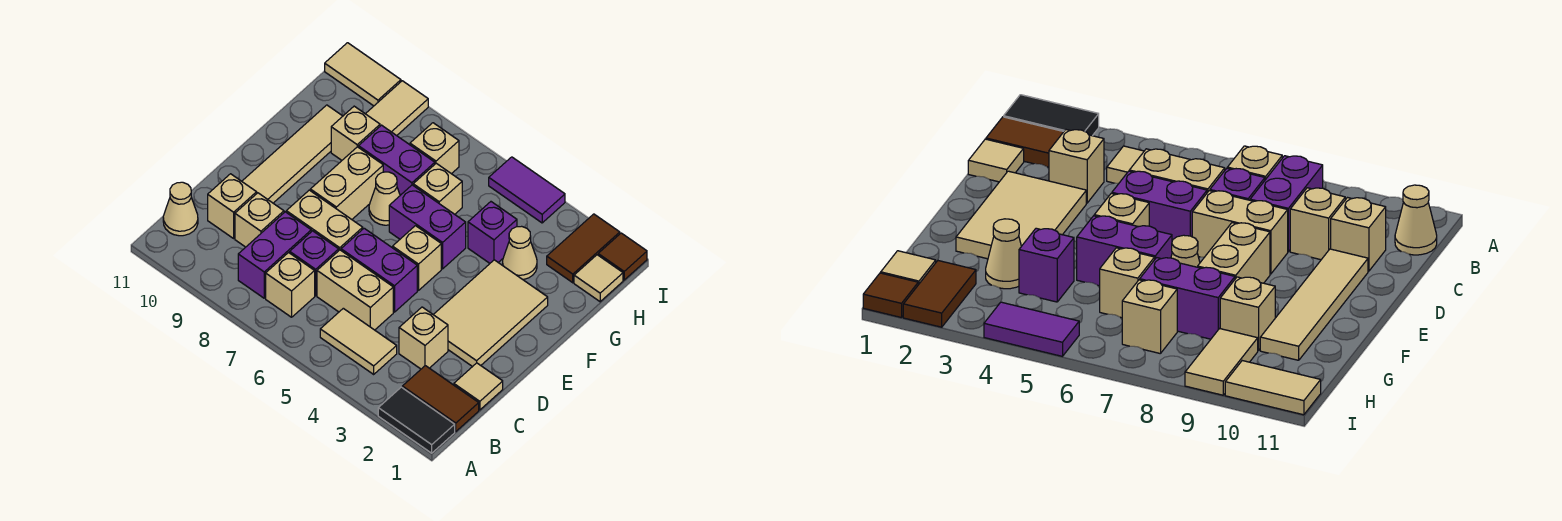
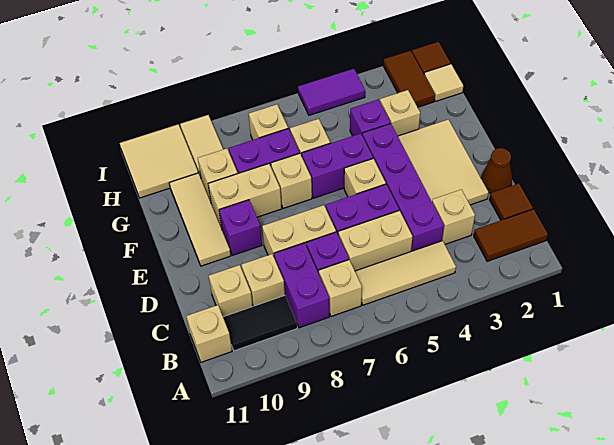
black 1x2 tile [378,387,455,453] -> black 1x2 tile moved to [223,296,297,351]
tan 1x2 tile [320,308,397,374] -> tan 1x3 tile [355,241,456,305]
tan 1x1 cone [163,182,198,236] -> tan 1x1 brick [186,305,232,362]
tan 1x1 tile [454,363,503,410] -> brown 1x1 tile [490,183,533,220]
none -> purple 1x4 brick [362,124,444,251]
none -> brown 1x1 cone [481,148,512,193]
tan 1x4 tile [242,105,343,203] -> tan 1x3 tile [169,173,231,266]
tan 1x2 brick [310,147,383,219] -> tan 1x2 brick turned to [208,164,282,229]
none -> purple 1x1 brick [219,200,262,255]
tan 1x1 cone [369,172,400,225] -> tan 1x1 brick [271,153,312,208]
tan 1x1 cone [503,226,537,280] -> tan 1x1 brick [380,90,420,136]
tan 1x2 tile [325,43,401,106] -> tan 2x2 tile [120,124,198,198]

